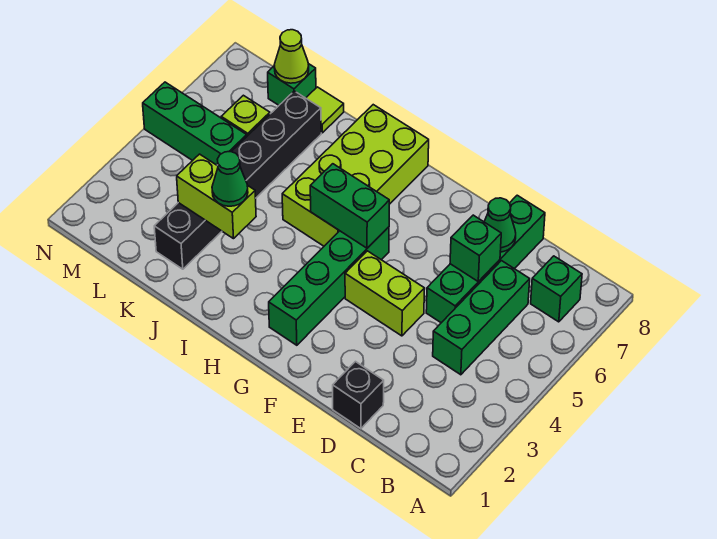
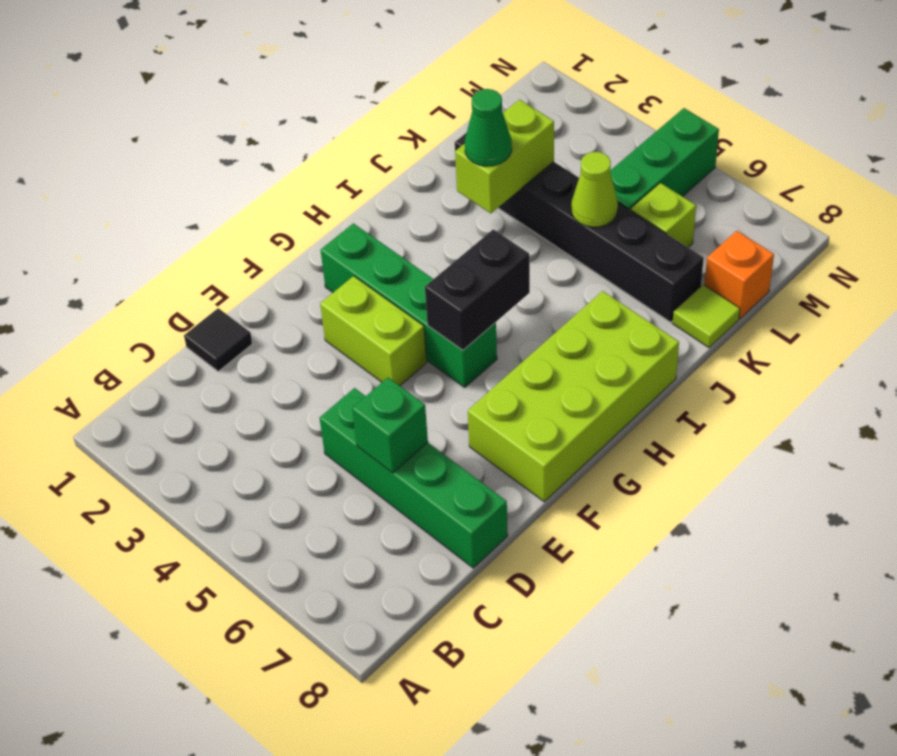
green 1x1 brick [531,256,582,322] -> none
green 1x3 brick [433,261,530,375] -> none
black 1x1 brick [333,362,384,429] -> black 1x1 tile [184,308,252,372]
green 1x1 cone [484,198,516,252] -> none
lime 1x2 brick [345,251,425,336] -> lime 1x2 brick turned to [320,276,427,386]
green 1x2 brick [310,164,389,248] -> black 1x2 brick [425,229,530,350]
lime 2x4 brick [282,105,429,246] -> lime 2x4 brick turned to [468,291,679,502]
green 1x1 brick [268,64,316,105] -> orange 1x1 brick [704,231,774,319]
lime 1x1 cone [274,30,309,83] -> lime 1x1 cone moved to [571,152,618,227]

